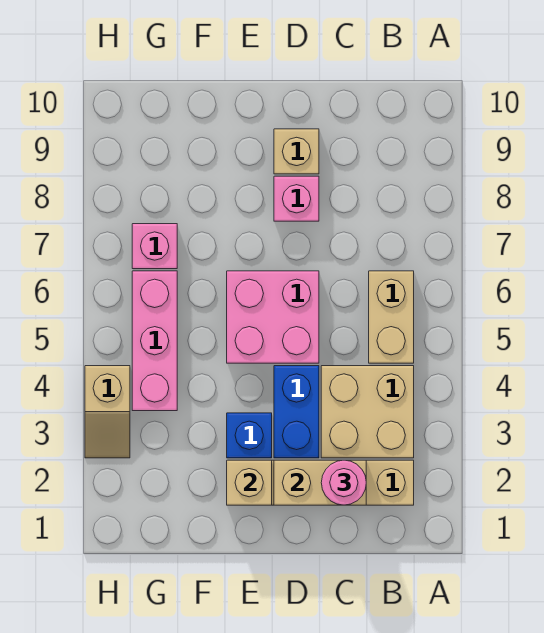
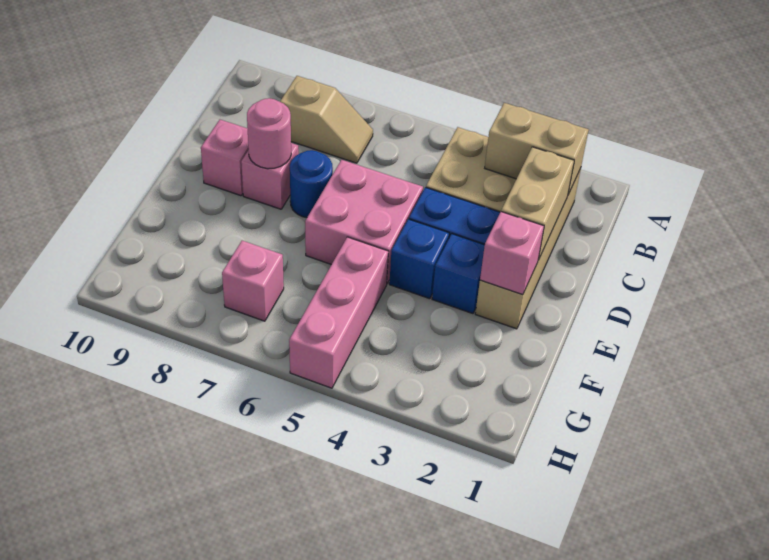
tan 1x2 brick [369,271,414,363] -> tan 1x2 brick moved to [485,103,589,194]
pink 1x1 round brick [321,460,366,505] -> pink 1x1 round brick moved to [247,98,291,169]
none -> blue 1x1 round brick [290,150,333,218]
tan 1x1 brick [274,129,319,174] -> pink 1x1 brick [201,120,249,196]
tan 1x1 brick [227,460,272,505] -> pink 1x1 brick [480,212,544,295]
none -> blue 1x1 brick [389,219,449,299]
pink 1x3 brick [132,271,177,411] -> pink 1x3 brick turned to [289,237,388,388]
tan 1x2 slope [85,366,130,458] -> tan 1x2 slope moved to [280,76,373,163]

